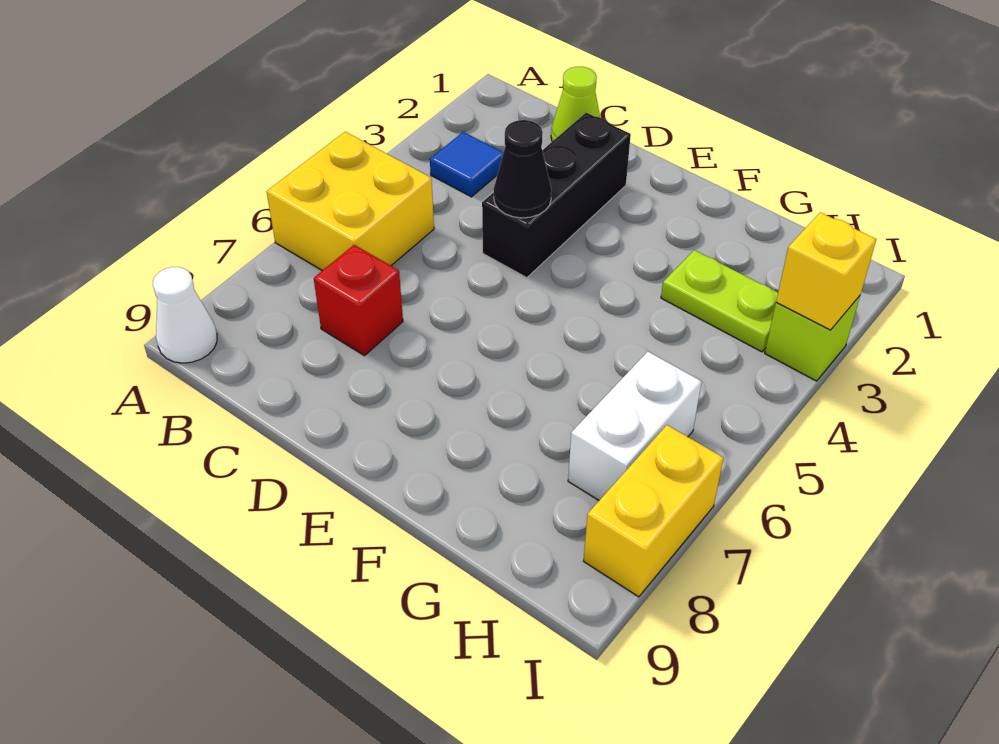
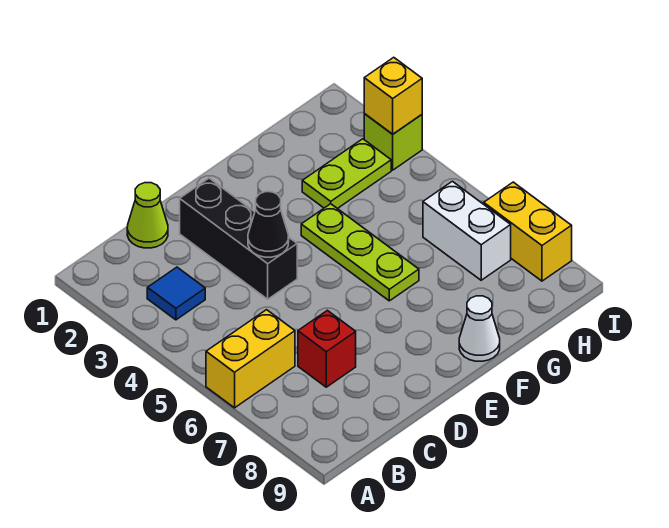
yellow 2x2 brick [267,132,434,271] -> yellow 1x2 brick [206,310,295,408]
white 1x1 cone [153,267,217,363] -> white 1x1 cone moved to [459,296,500,361]
none -> lime 1x3 plate [301,204,419,301]

